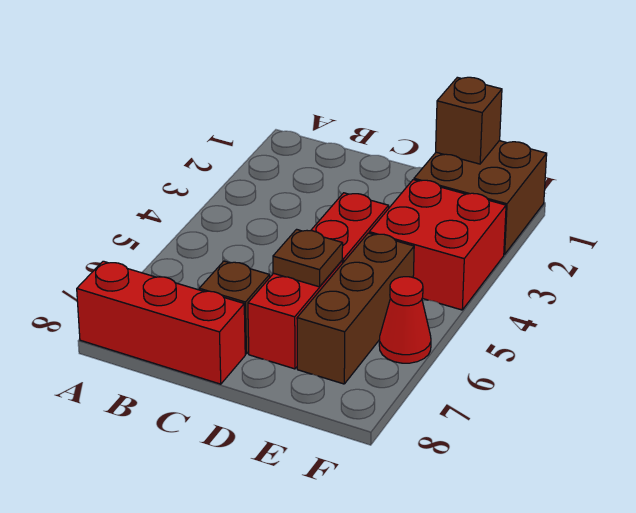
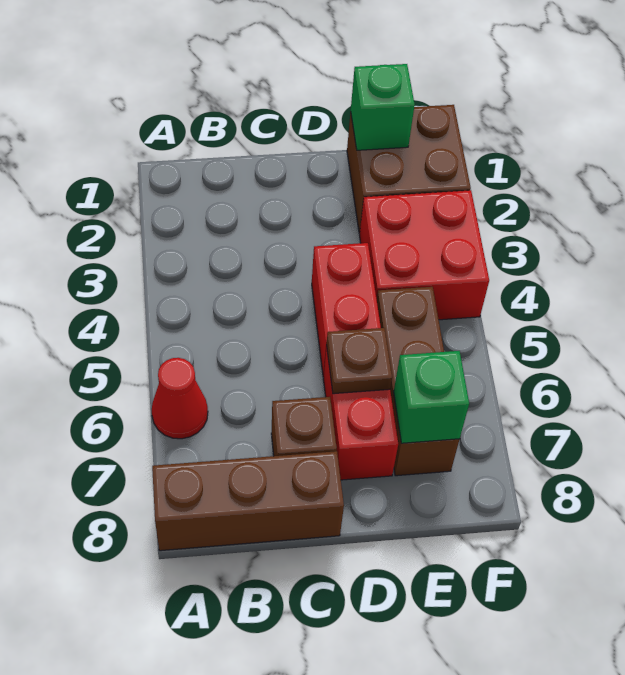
red 1x3 brick [77,261,245,384] -> brown 1x3 brick [152,451,344,551]
brown 1x1 brick [436,77,502,164] -> green 1x1 brick [351,64,415,150]
none -> green 1x1 brick [394,351,469,443]
red 1x1 cone [379,277,431,363] -> red 1x1 cone moved to [152,358,208,439]

